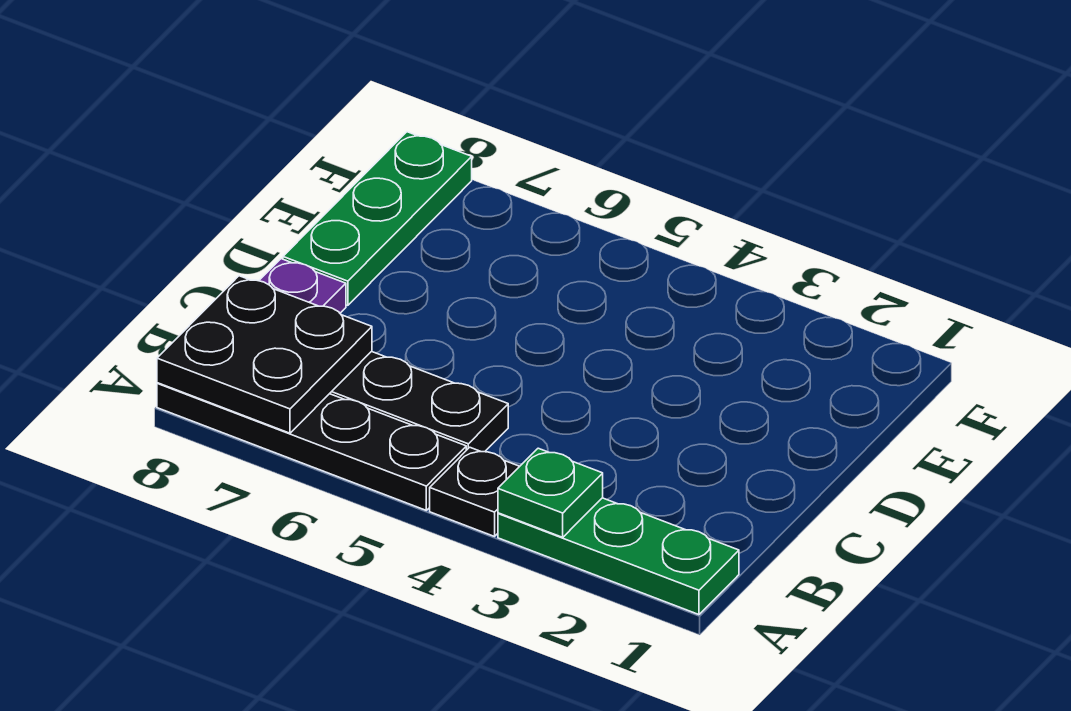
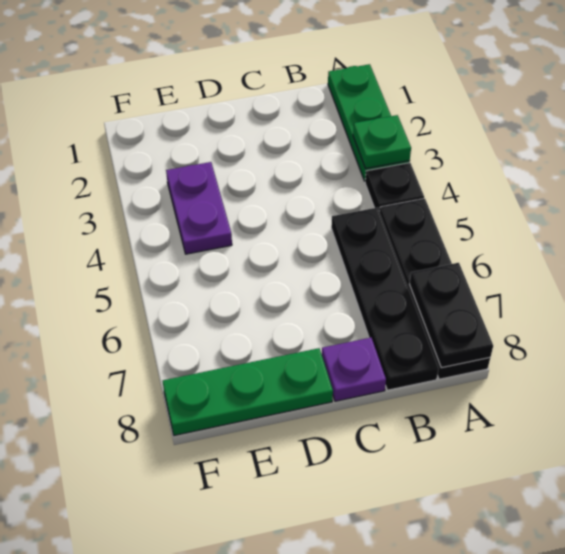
black 2x2 plate [157,276,372,433] -> black 1x2 plate [409,263,493,368]
none -> purple 1x2 plate [166,162,232,254]

